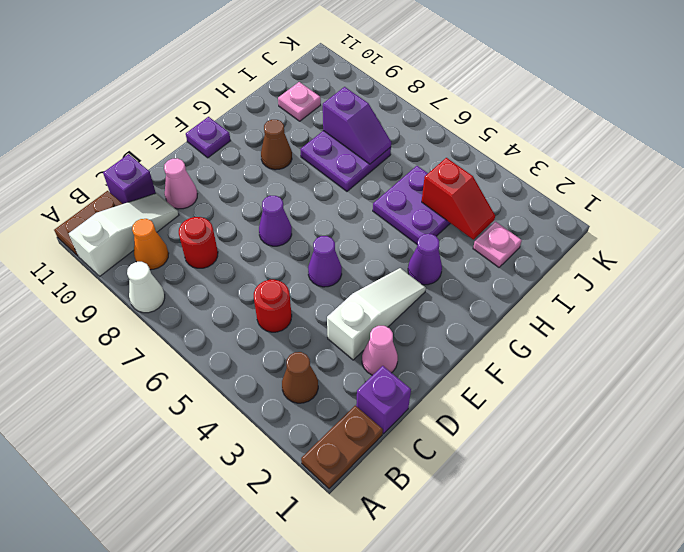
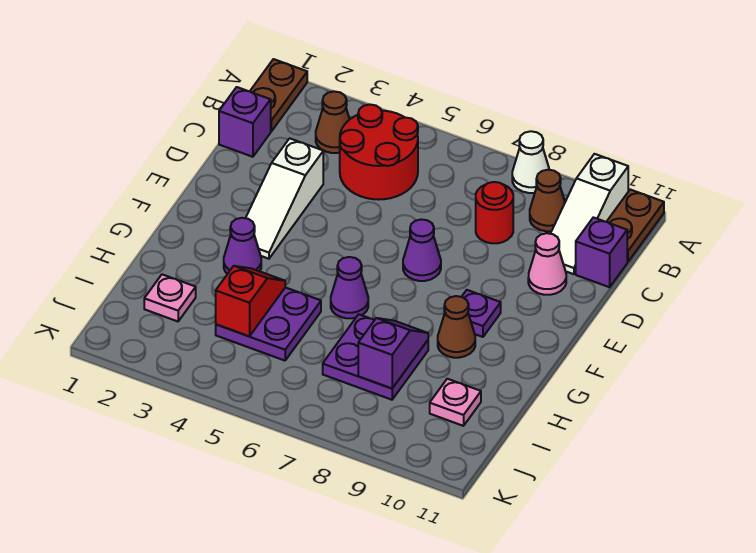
orange 1x1 cone [132,219,169,270] -> brown 1x1 cone [530,170,565,231]
red 1x1 round brick [254,280,292,332] -> red 2x2 round brick [340,104,418,200]
pink 1x1 cone [362,326,398,375] -> none
purple 1x1 cone [308,236,342,287] -> purple 1x1 cone moved to [331,257,368,318]
purple 1x1 plate [186,117,231,158] -> purple 1x1 plate moved to [462,290,501,337]
red 1x2 slope [422,158,495,240] -> red 1x2 slope turned to [216,266,285,336]
purple 1x2 slope [323,87,391,164] -> purple 1x2 slope turned to [358,318,428,388]

